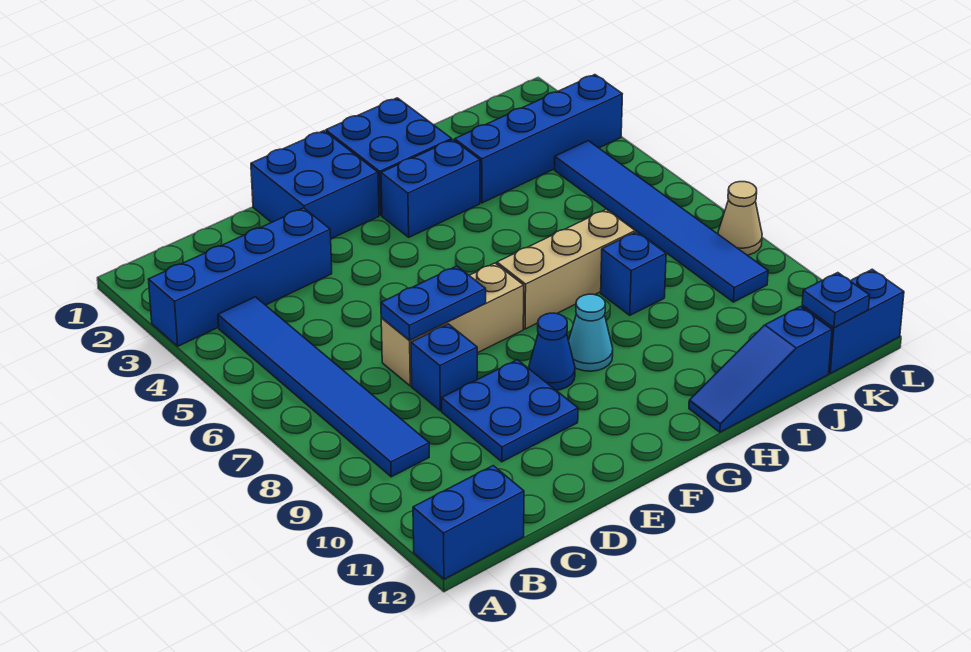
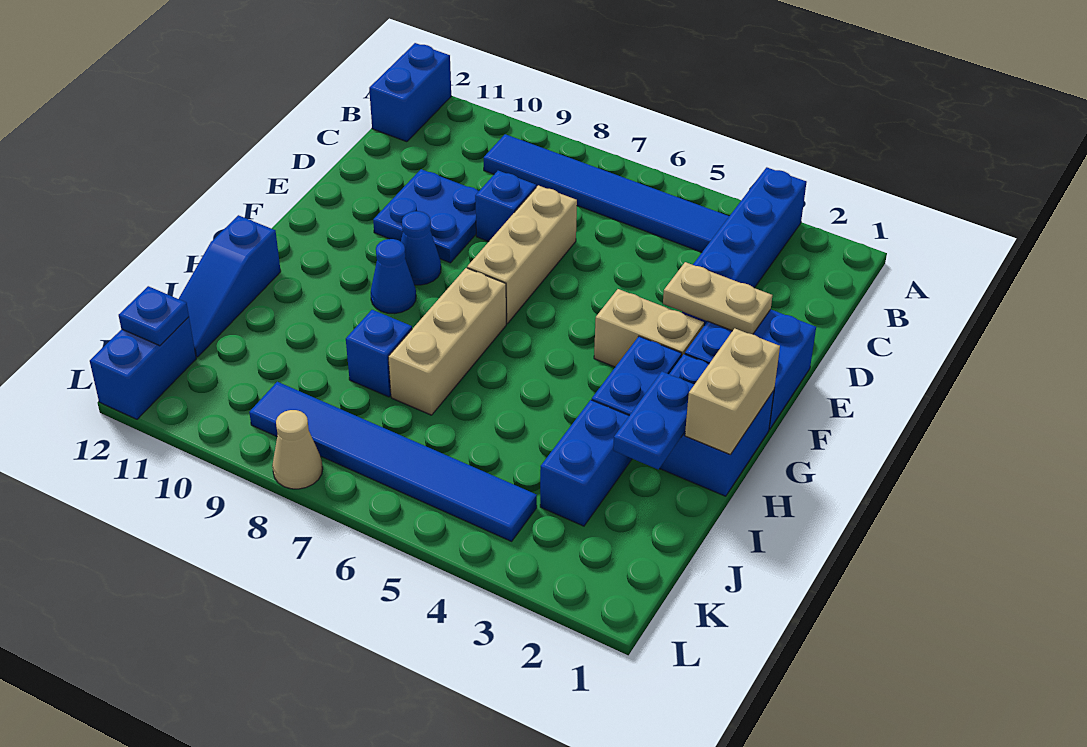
blue 1x2 plate [381,266,486,340] -> blue 1x2 plate moved to [613,372,694,469]
none -> tan 1x2 plate [663,262,772,334]
none -> tan 1x2 brick [594,289,704,367]
none -> tan 1x2 brick [685,328,780,455]
cyan 1x1 cone [569,294,613,371] -> blue 1x1 cone [371,239,416,314]
blue 1x3 slope [689,307,832,432] -> blue 1x3 slope turned to [179,215,281,357]
blue 1x4 brick [455,75,622,203] -> blue 1x2 brick [540,400,632,526]

